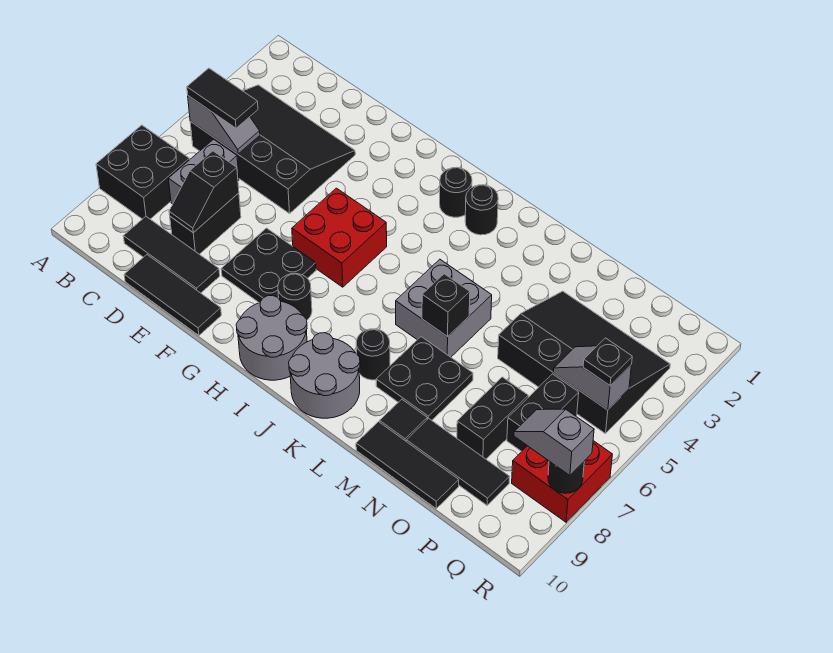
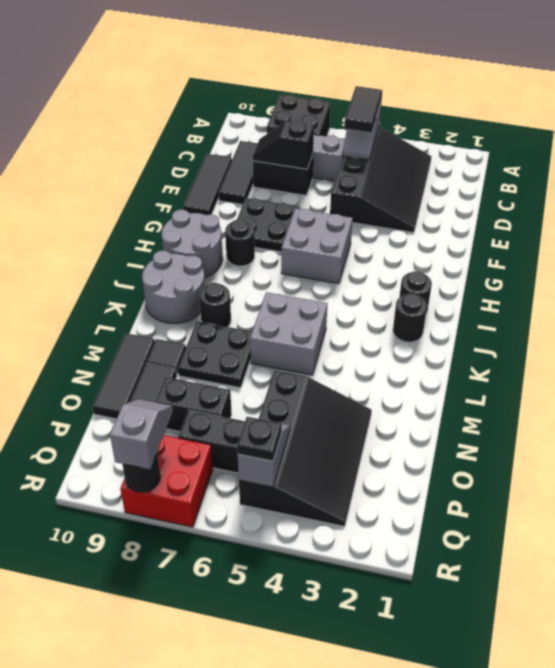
red 2x2 brick [292,188,387,287] -> grey 2x2 brick [281,208,353,284]
black 1x1 brick [422,274,470,337] -> none

